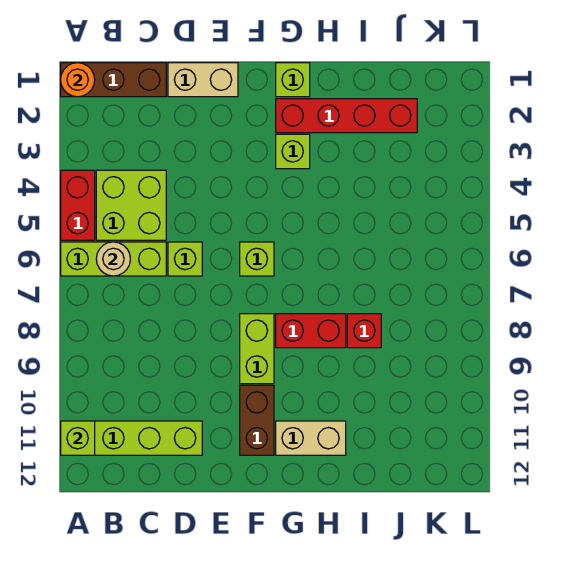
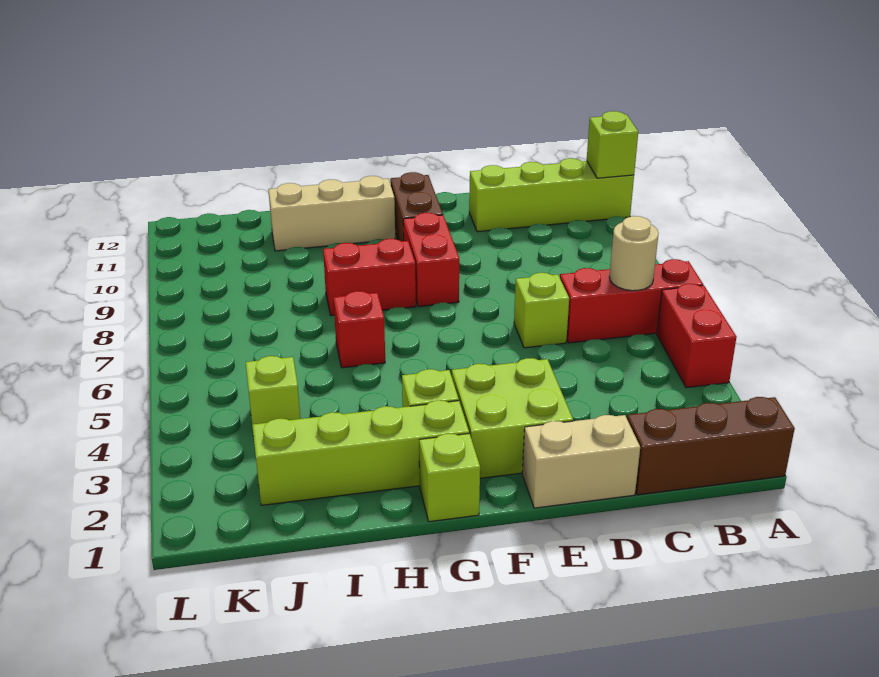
orange 1x1 round brick [61,63,95,97] -> none
lime 1x3 brick [61,242,166,276] -> red 1x3 brick [560,259,703,343]
lime 2x2 brick [96,170,166,240] -> lime 2x2 brick moved to [452,358,573,478]
lime 1x1 brick [240,242,274,276] -> lime 1x1 brick moved to [246,356,300,427]
lime 1x2 brick [240,314,274,384] -> red 1x2 brick [403,213,459,307]
red 1x4 brick [276,99,417,133] -> lime 1x4 brick [252,400,469,505]
tan 1x2 brick [276,421,346,455] -> tan 1x3 brick [268,176,395,251]
red 1x1 brick [347,314,381,348] -> red 1x1 brick moved to [333,291,385,368]

